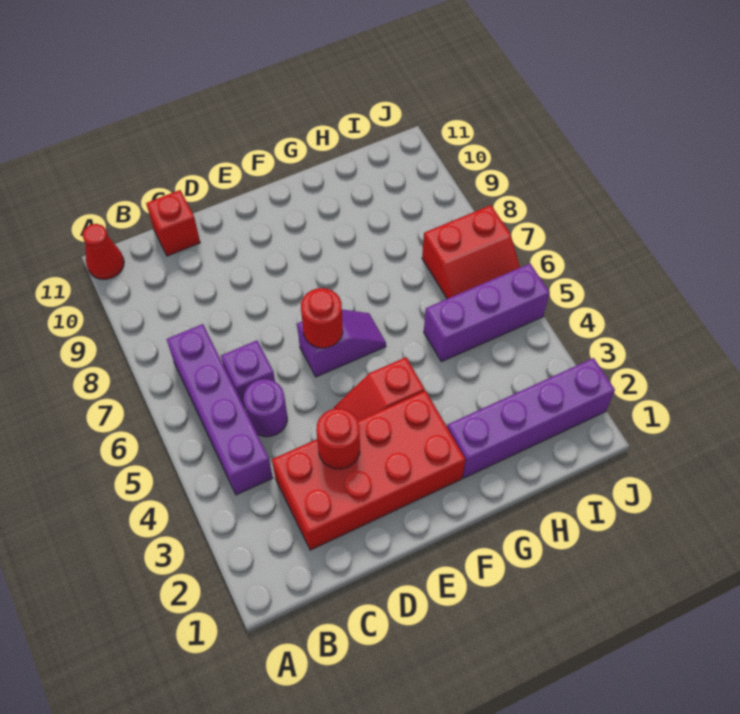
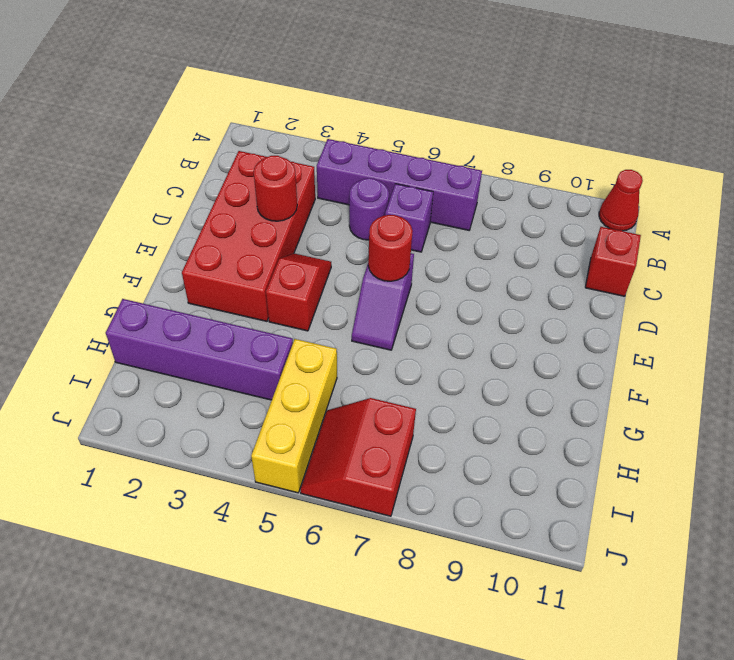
purple 1x4 brick [447,358,615,478] -> purple 1x4 brick turned to [106,299,293,400]
purple 1x3 brick [424,264,550,362] -> yellow 1x3 brick [251,339,337,493]

